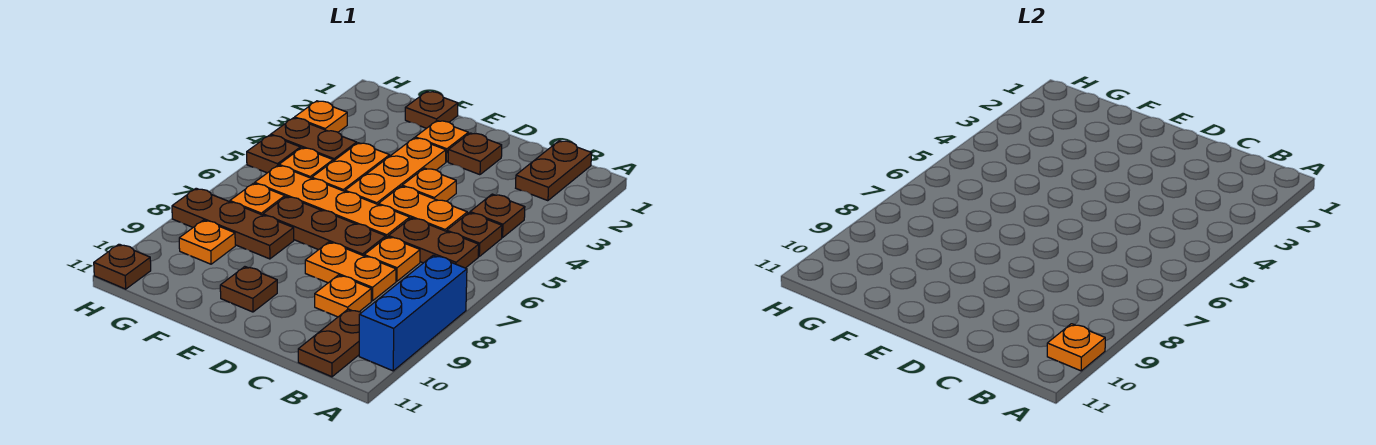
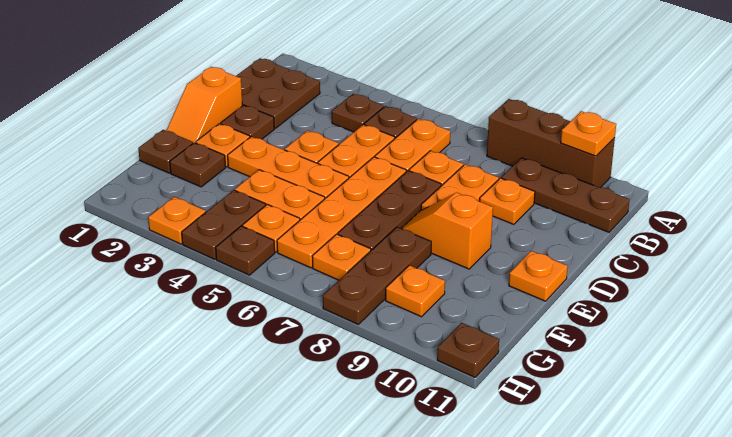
blue 1x3 brick [359,255,467,371] -> brown 1x3 brick [487,99,615,188]
brown 1x2 plate [516,141,592,201] -> brown 2x2 plate [236,58,320,128]
brown 1x2 plate [389,218,479,268] -> orange 1x2 plate [375,119,450,172]
brown 1x2 plate [298,309,361,377] -> brown 1x3 plate [501,158,630,232]
none -> orange 1x2 slope [166,67,242,143]
none -> orange 1x2 slope [401,192,493,269]
brown 1x1 plate [220,267,277,312] -> brown 1x1 plate moved to [170,143,226,187]
none -> orange 1x1 plate [509,251,568,301]

